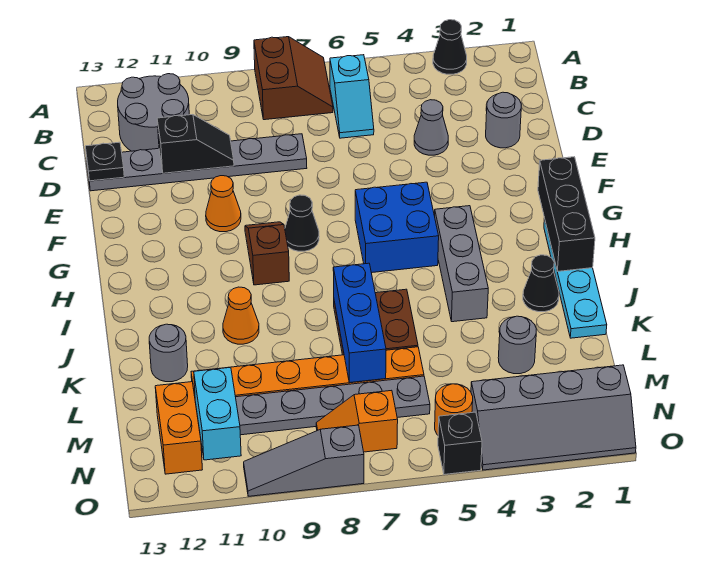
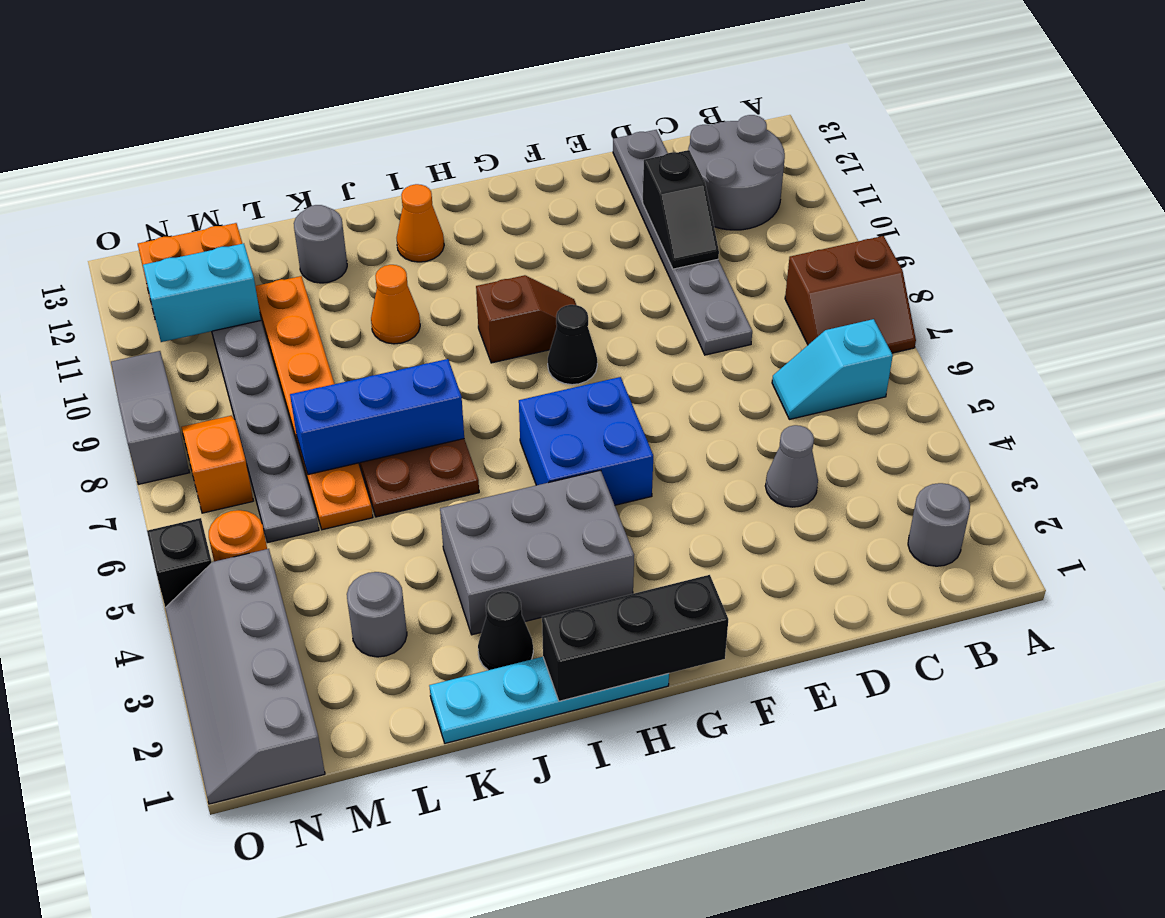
black 1x1 cone [433,20,467,74] -> none
grey 1x1 round brick [486,92,521,148] -> grey 1x1 round brick moved to [908,483,970,566]
black 1x1 plate [85,142,124,181] -> none
orange 1x1 cone [206,176,241,232] -> orange 1x1 cone moved to [397,184,444,262]
grey 1x3 brick [435,206,488,322] -> grey 2x3 brick [440,470,634,635]

